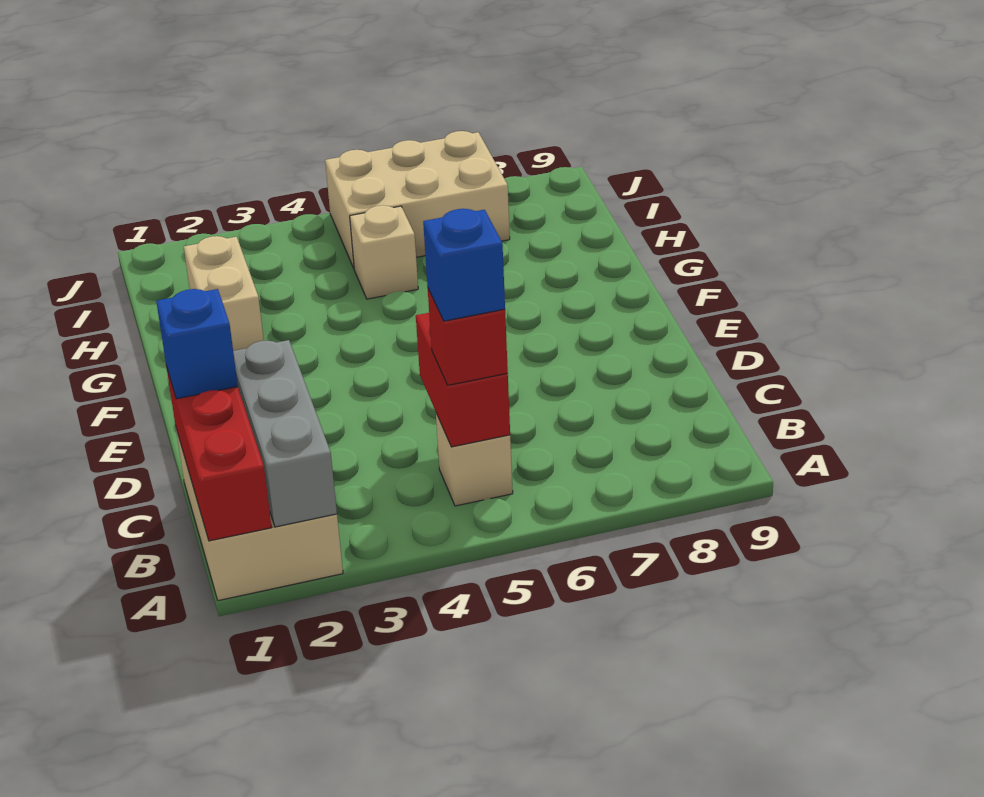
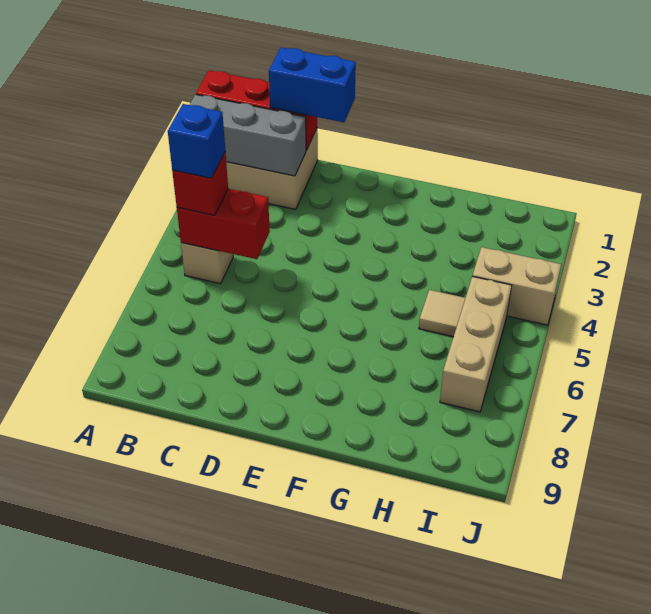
blue 1x1 brick [156,289,238,399] -> blue 1x2 brick [269,47,356,122]
tan 1x2 brick [184,236,264,351] -> tan 1x2 brick moved to [473,247,561,325]
tan 1x1 brick [350,205,418,299] -> tan 1x1 tile [419,290,465,337]
tan 2x3 brick [325,131,510,268] -> tan 1x3 brick [440,276,512,412]

